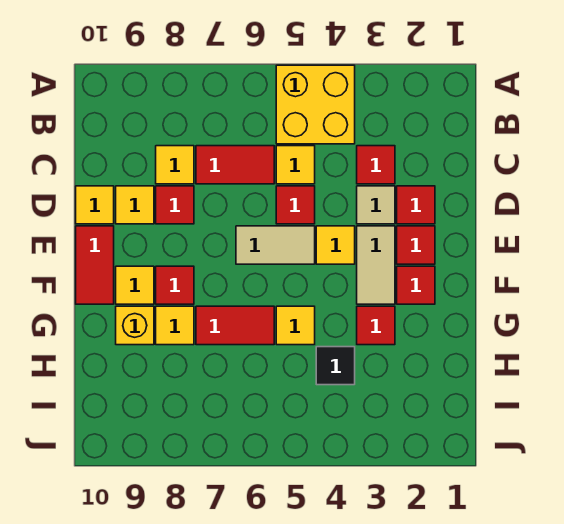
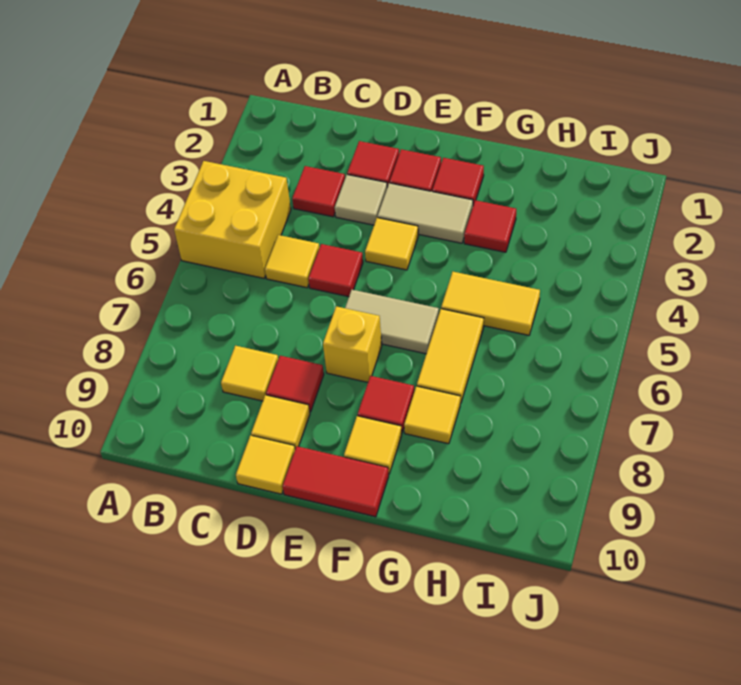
red 1x2 tile [196,146,274,184] -> none
tan 1x2 tile [236,226,315,264] -> tan 1x2 tile turned to [345,290,439,354]
yellow 1x1 tile [276,306,315,345] -> yellow 1x2 tile [441,272,540,335]
red 1x2 tile [196,306,274,345] -> yellow 1x2 tile [417,309,484,403]
yellow 1x1 brick [116,306,154,345] -> yellow 1x1 brick moved to [323,306,382,382]
black 1x1 tile [316,347,355,385] -> none

